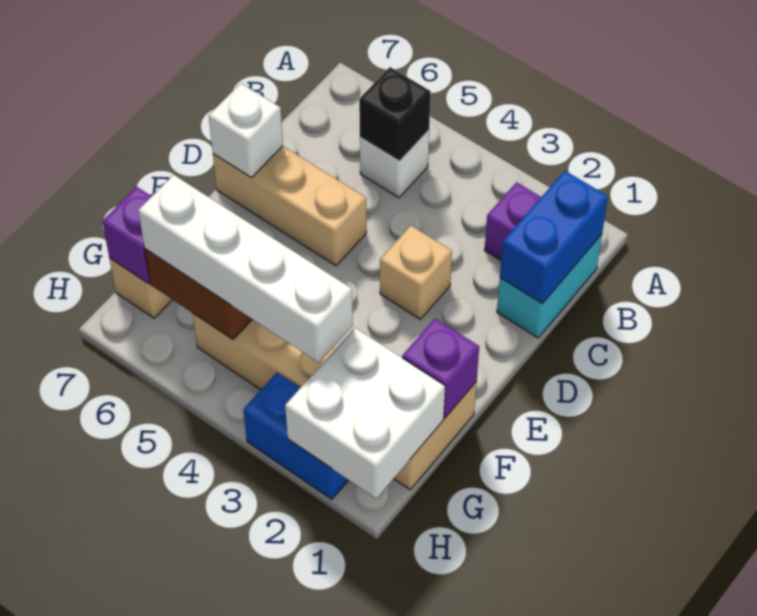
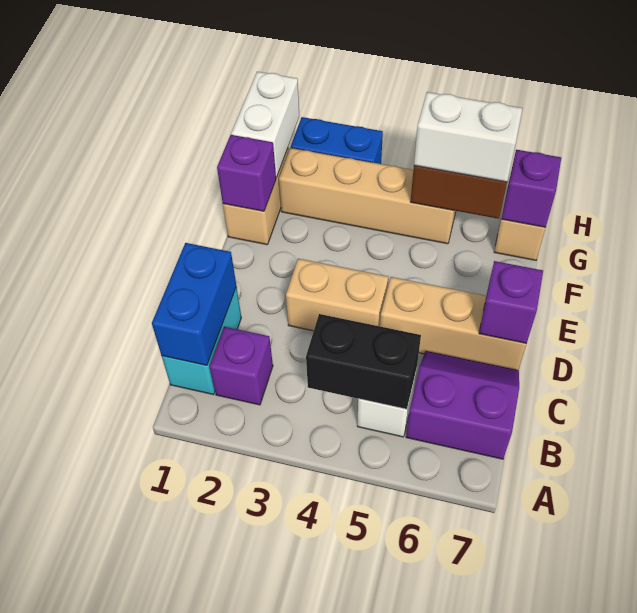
black 1x1 brick [359,67,431,161] -> black 1x2 brick [306,314,421,409]
none -> purple 2x2 slope [406,351,519,459]
tan 1x1 brick [380,226,452,319] -> tan 1x2 brick [286,259,388,331]
white 1x1 brick [209,83,283,178] -> purple 1x1 brick [479,261,543,343]
white 2x2 brick [285,328,445,498] -> white 1x2 brick [231,72,299,178]
white 1x4 brick [138,175,353,363] -> white 1x2 brick [414,92,523,182]

